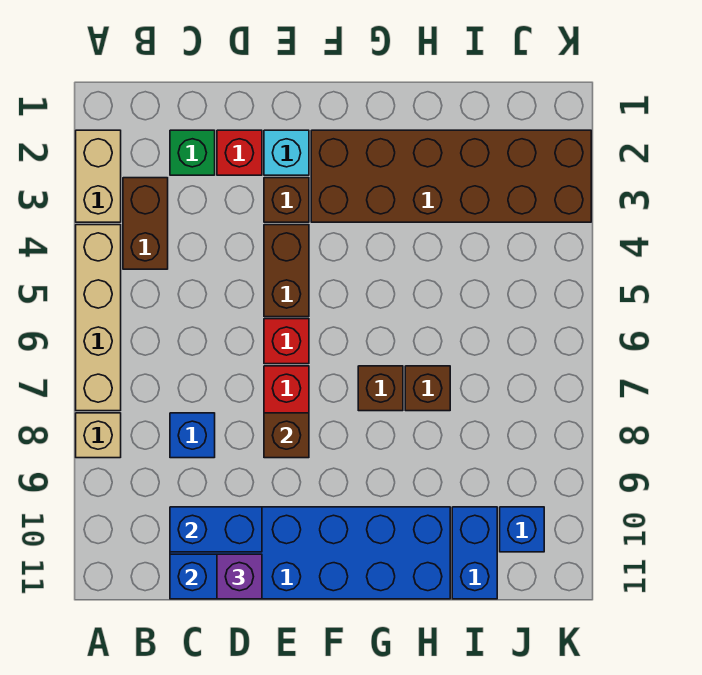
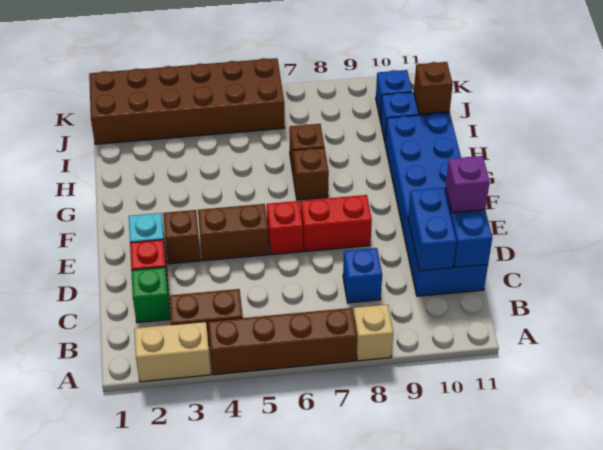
tan 1x4 brick [76,225,121,411] -> brown 1x4 brick [208,308,357,375]
brown 1x1 brick [264,413,309,458] -> brown 1x1 brick moved to [414,62,453,114]
brown 2x6 brick [311,130,591,222] -> brown 2x6 brick turned to [89,58,285,144]

